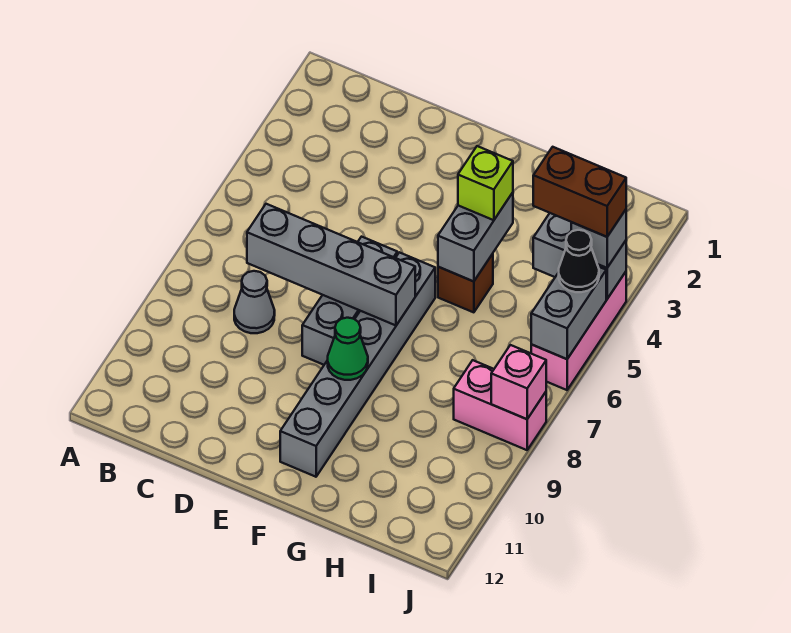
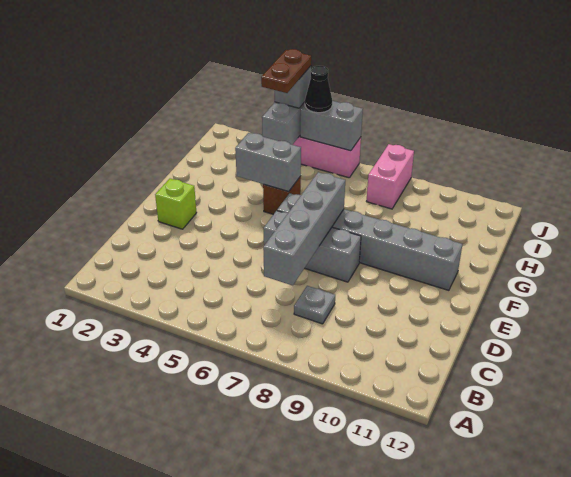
grey 1x1 cone [234,271,275,333] -> grey 1x1 plate [294,286,335,324]
green 1x1 cone [328,318,368,380] -> none
lime 1x1 brick [458,146,513,220] -> lime 1x1 brick moved to [155,179,197,229]
brown 1x2 brick [533,147,626,237] -> brown 1x2 plate [261,49,311,93]
pink 1x1 brick [491,345,546,419] -> none

